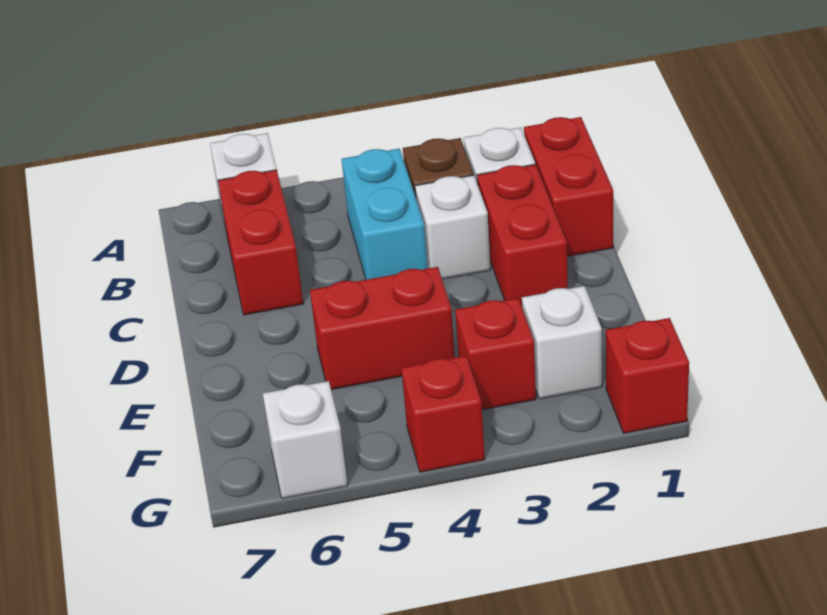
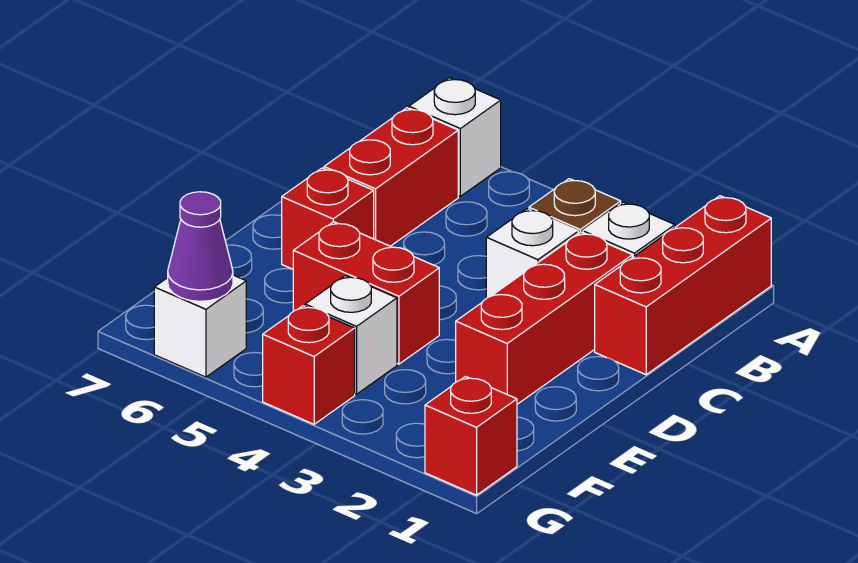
red 1x2 brick [524,117,613,256] -> red 1x3 brick [595,196,771,375]
cyan 1x2 brick [342,149,428,280] -> none
red 1x2 brick [477,164,568,306] -> red 1x3 brick [456,232,632,404]
white 1x1 brick [522,286,602,399] -> white 1x1 brick moved to [305,276,397,394]
red 1x1 brick [455,298,536,410] -> red 1x1 brick moved to [282,168,374,269]
none -> purple 1x1 cone [168,192,233,301]

